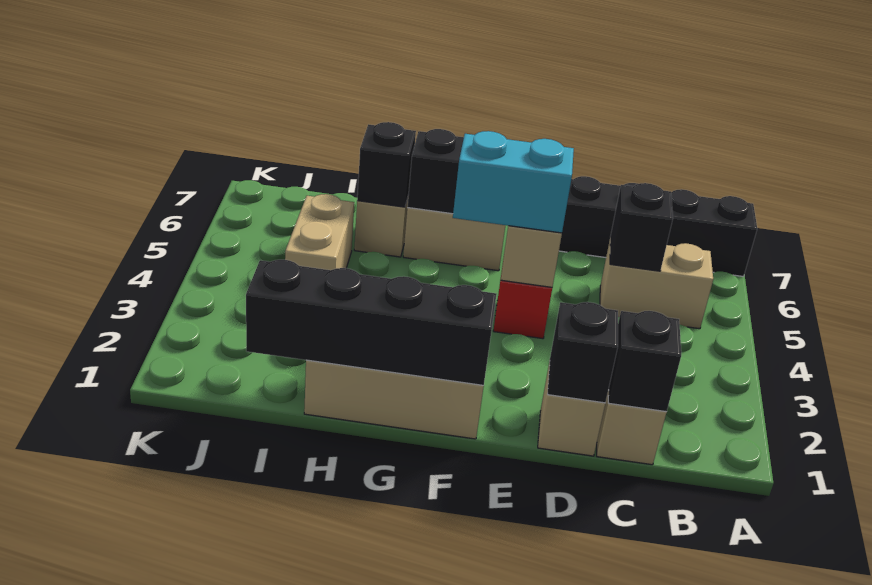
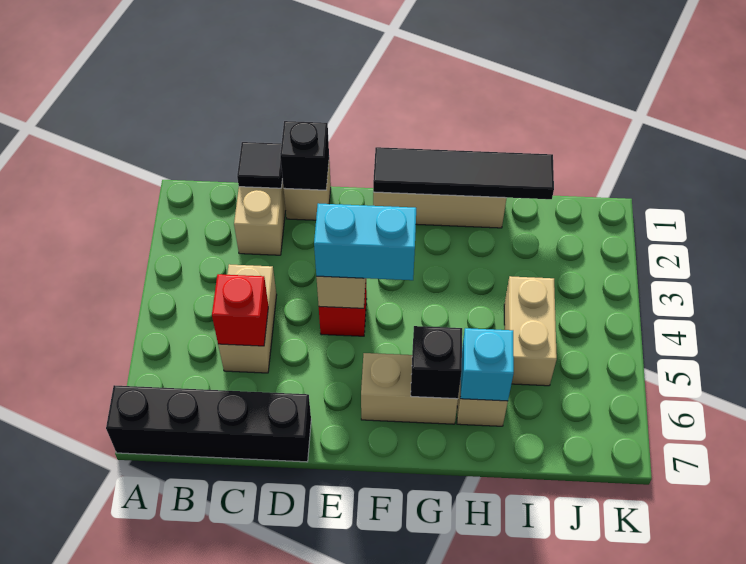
tan 1x2 brick [600,241,713,329] -> tan 1x2 brick turned to [218,264,277,373]
black 1x1 brick [608,311,681,412] -> black 1x1 tile [237,142,282,188]
black 1x1 brick [610,183,673,271] -> red 1x1 brick [212,274,268,346]
black 1x4 brick [246,260,497,385] -> black 1x4 tile [373,147,554,199]
black 1x1 brick [357,122,416,207] -> cyan 1x1 brick [460,328,514,401]

